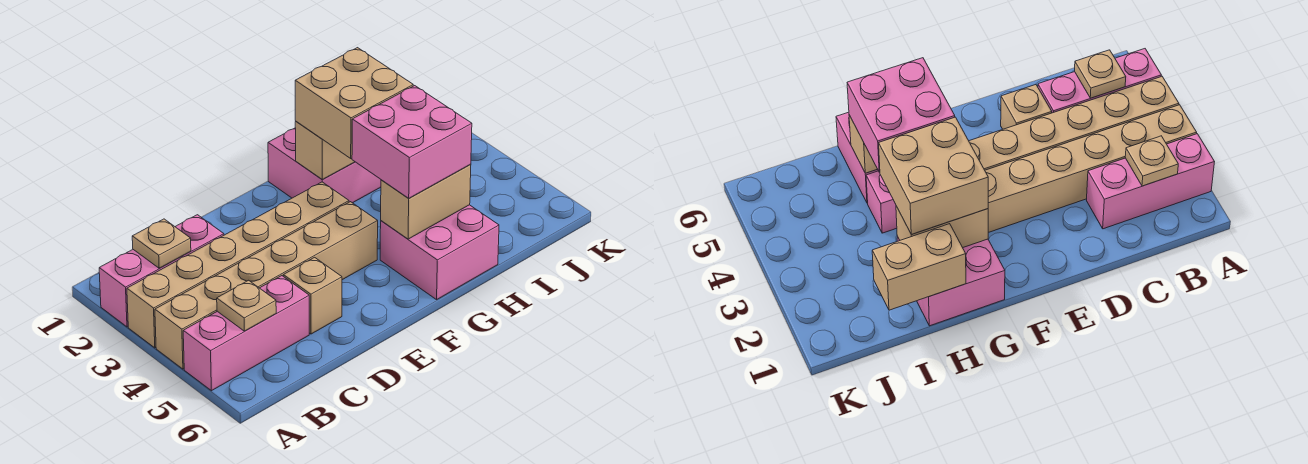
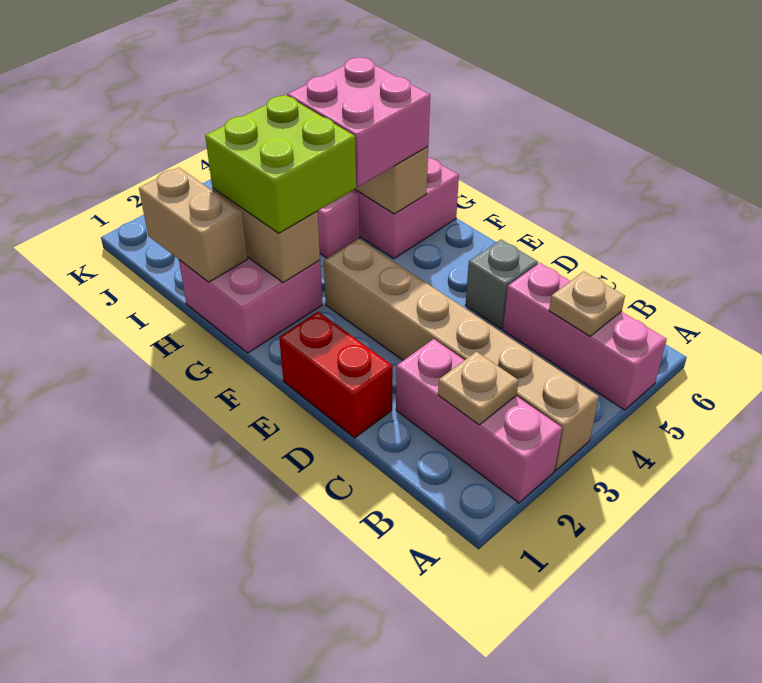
tan 1x6 brick [155,202,378,369] -> none
none -> red 1x2 brick [279,312,393,438]
tan 1x1 brick [283,257,342,334] -> grey 1x1 brick [465,240,538,329]
tan 2x2 brick [295,48,413,158] -> lime 2x2 brick [205,95,356,233]

